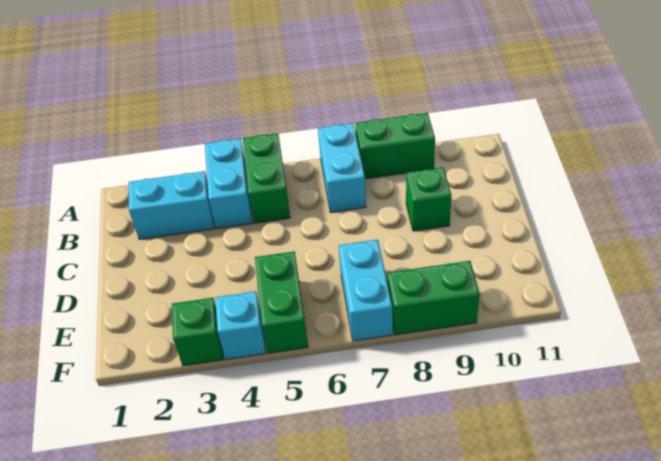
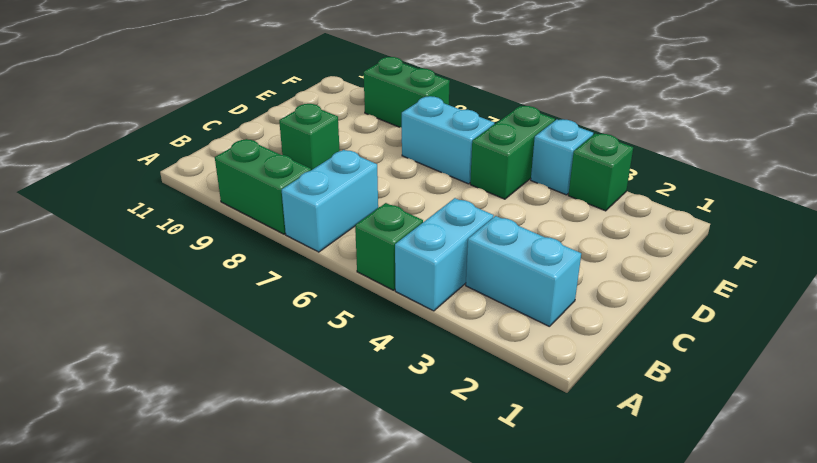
green 1x2 brick [243,134,290,223] -> green 1x1 brick [355,203,423,290]
cyan 1x2 brick [339,240,393,341] -> cyan 1x2 brick turned to [402,96,494,184]

